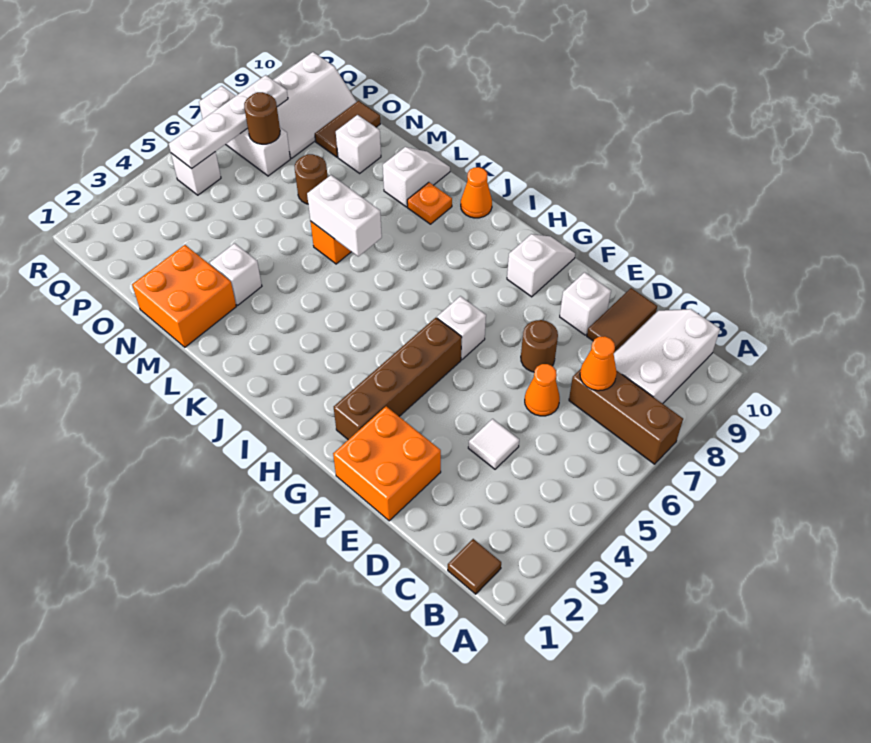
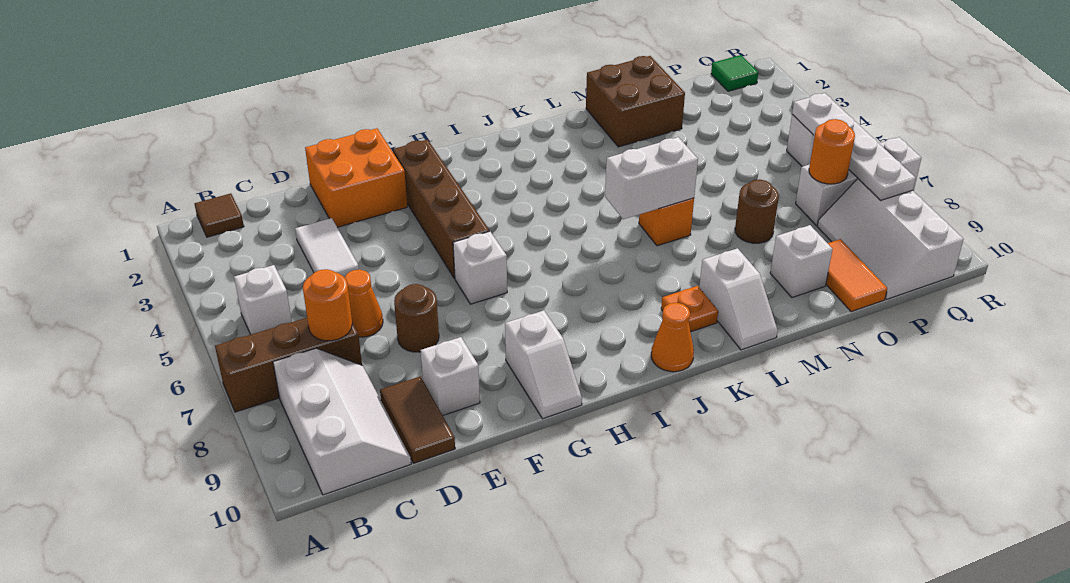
orange 1x1 cone [580,336,617,391] -> orange 1x1 round brick [303,269,352,341]
white 1x1 tile [468,419,519,469] -> white 1x2 tile [295,218,359,277]
orange 2x2 brick [132,245,236,347] -> brown 2x2 brick [586,56,685,147]
white 1x1 brick [210,243,262,305] -> white 1x1 brick moved to [234,265,292,335]
brown 1x2 tile [315,101,380,157] -> orange 1x2 tile [826,239,887,312]
brown 1x1 round brick [244,92,280,144] -> orange 1x1 round brick [809,119,855,184]
none -> green 1x1 tile [711,55,758,91]

